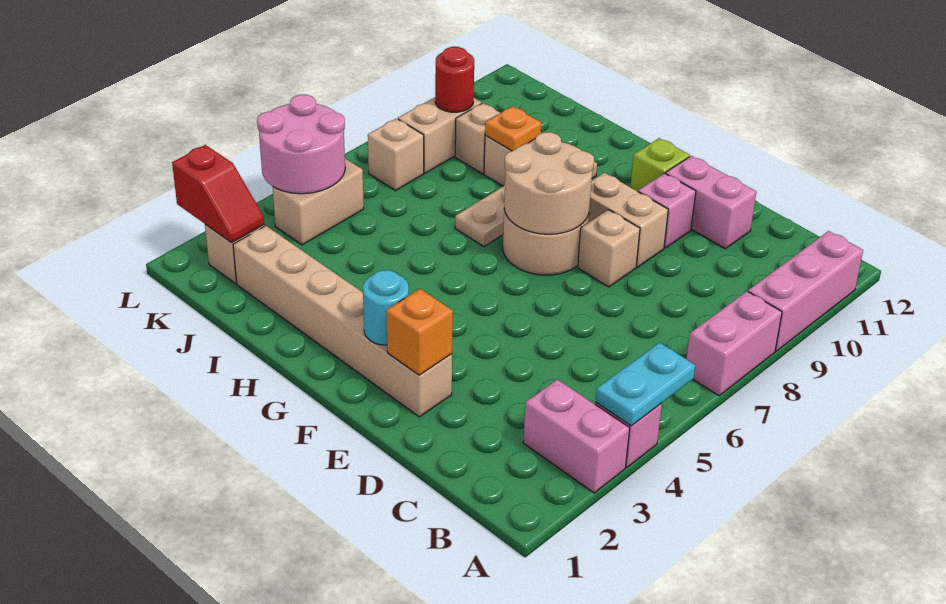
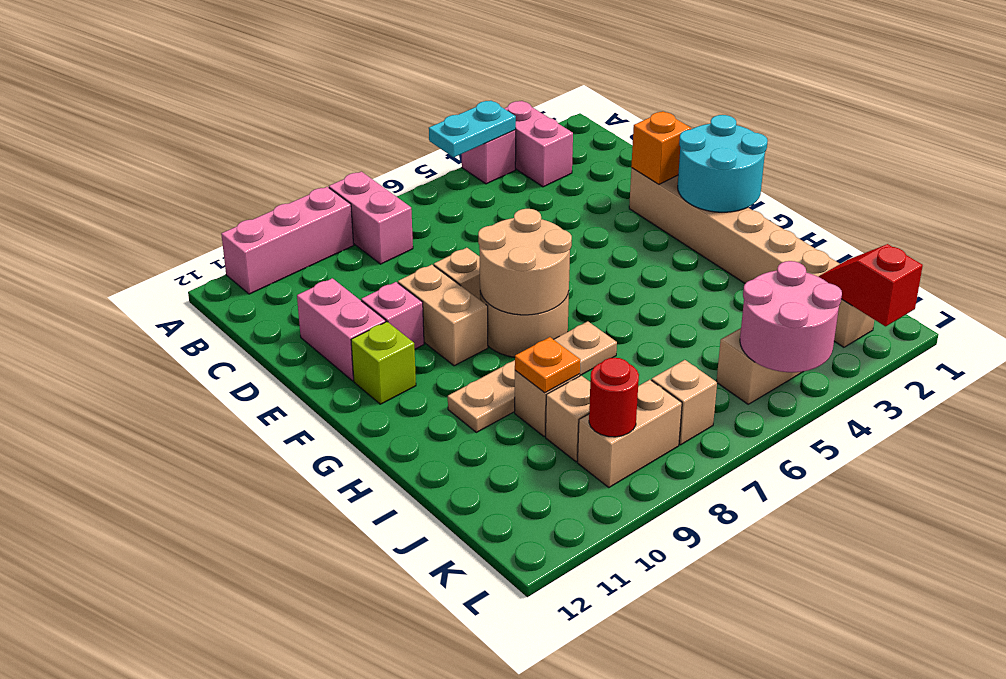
pink 1x2 brick [686,291,782,396] -> pink 1x2 brick turned to [329,172,413,264]
cyan 1x1 round brick [363,270,409,345] -> cyan 2x2 round brick [678,115,768,212]

